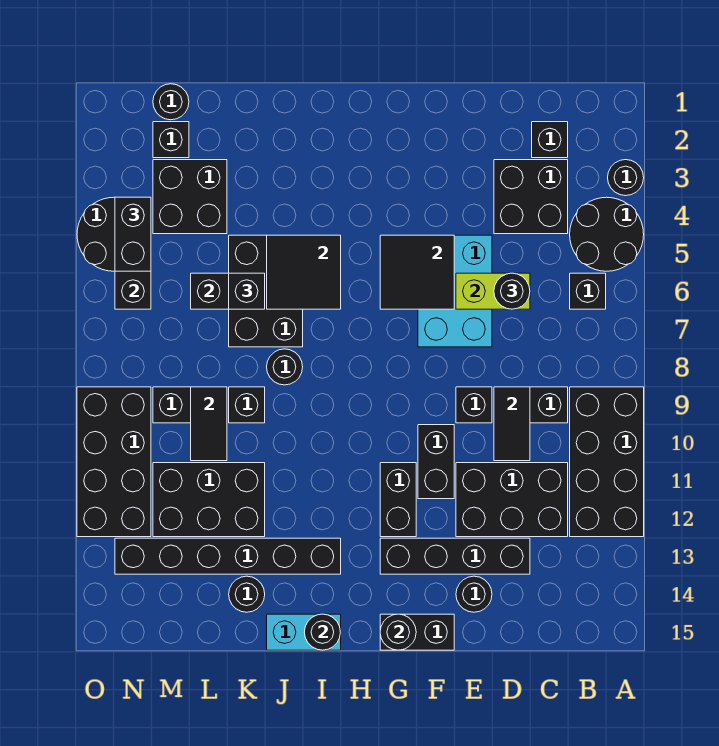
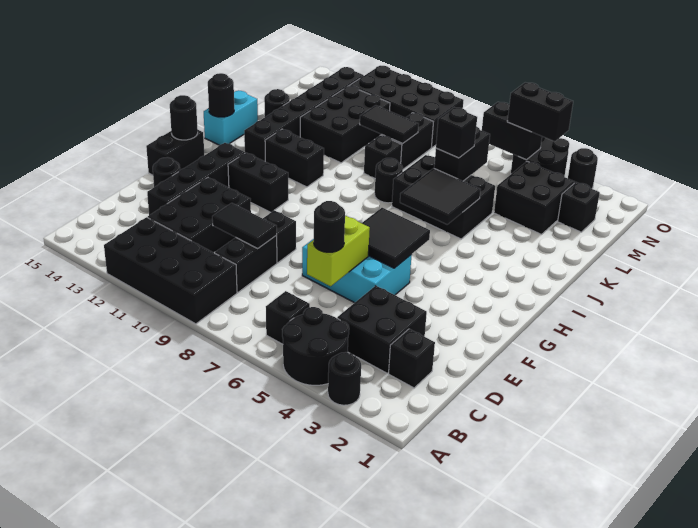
black 1x2 brick [418,425,454,499] -> black 1x2 brick moved to [265,129,324,187]
black 1x1 round brick [153,84,189,120] -> black 1x1 round brick moved to [568,148,598,189]

